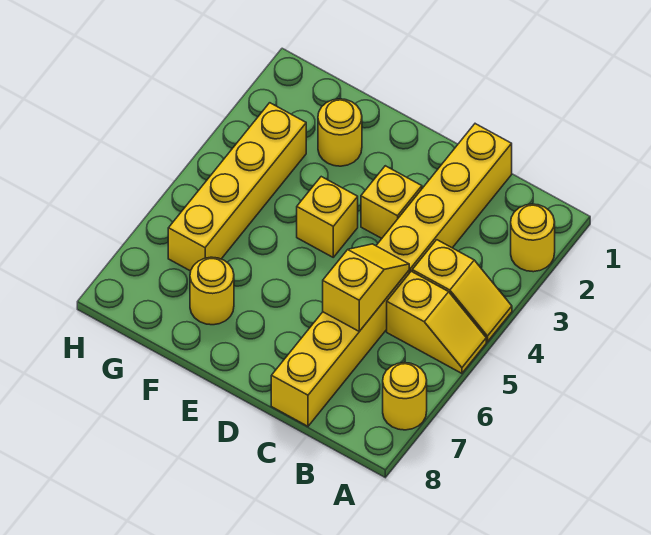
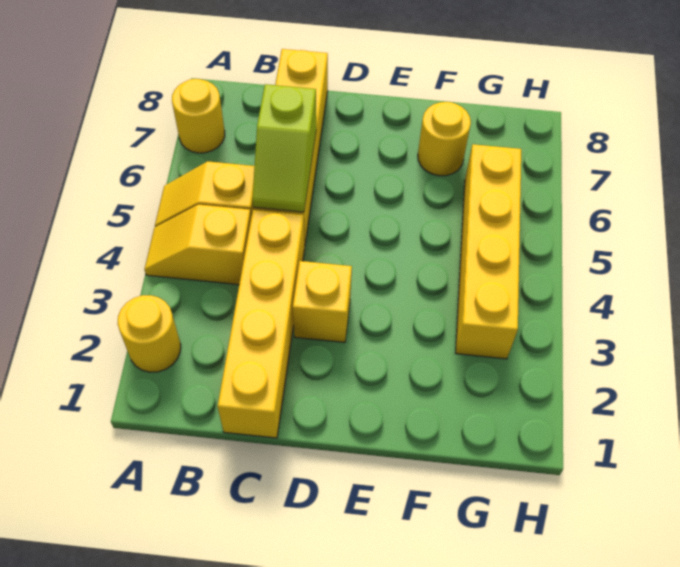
yellow 1x2 slope [323,244,409,331] -> lime 1x2 slope [252,84,316,212]
yellow 1x1 brick [297,177,358,257] -> none
yellow 1x1 round brick [318,99,362,166] -> none

